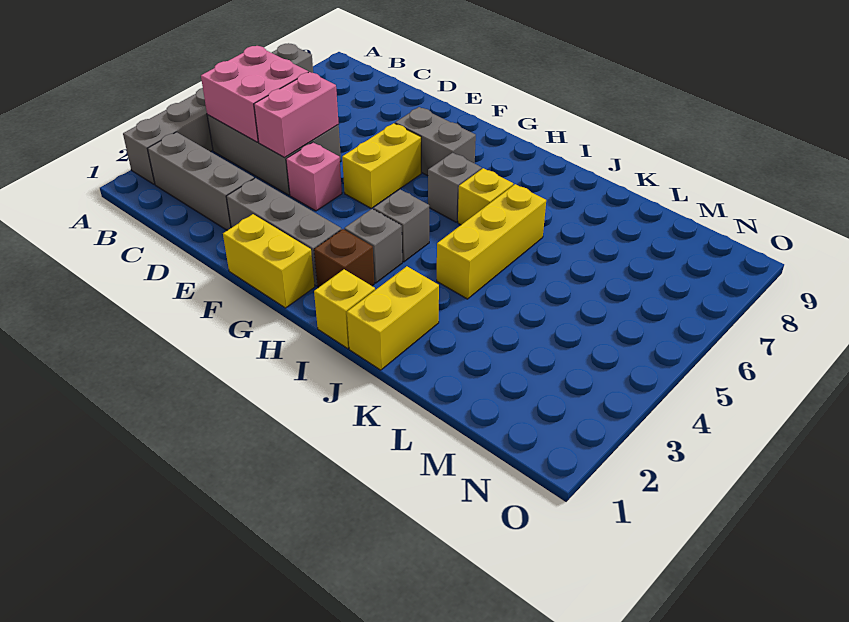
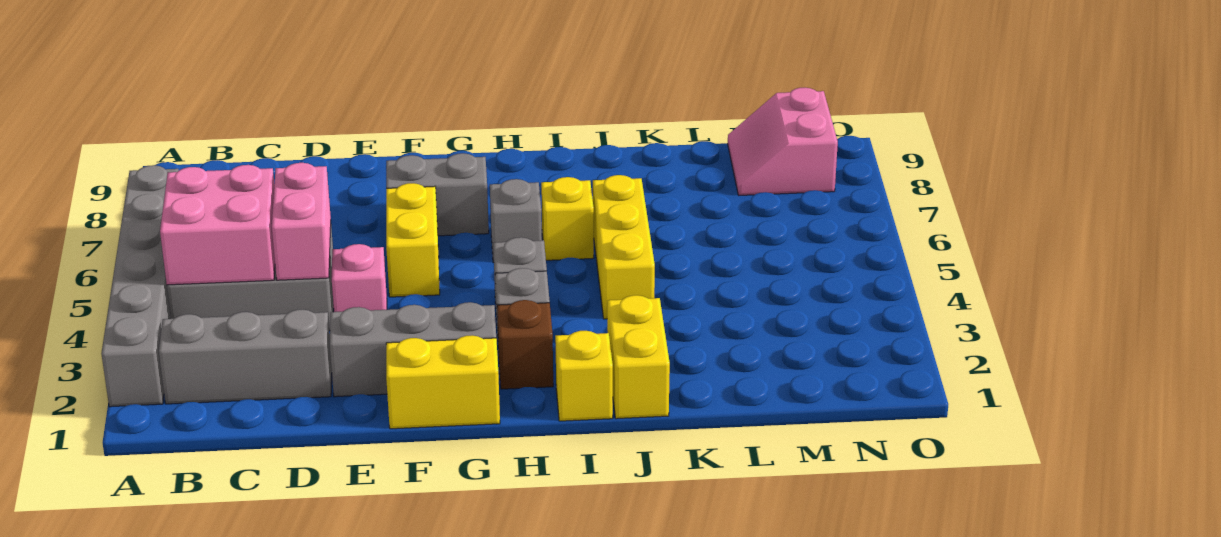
none -> pink 2x2 slope [728,88,838,195]

